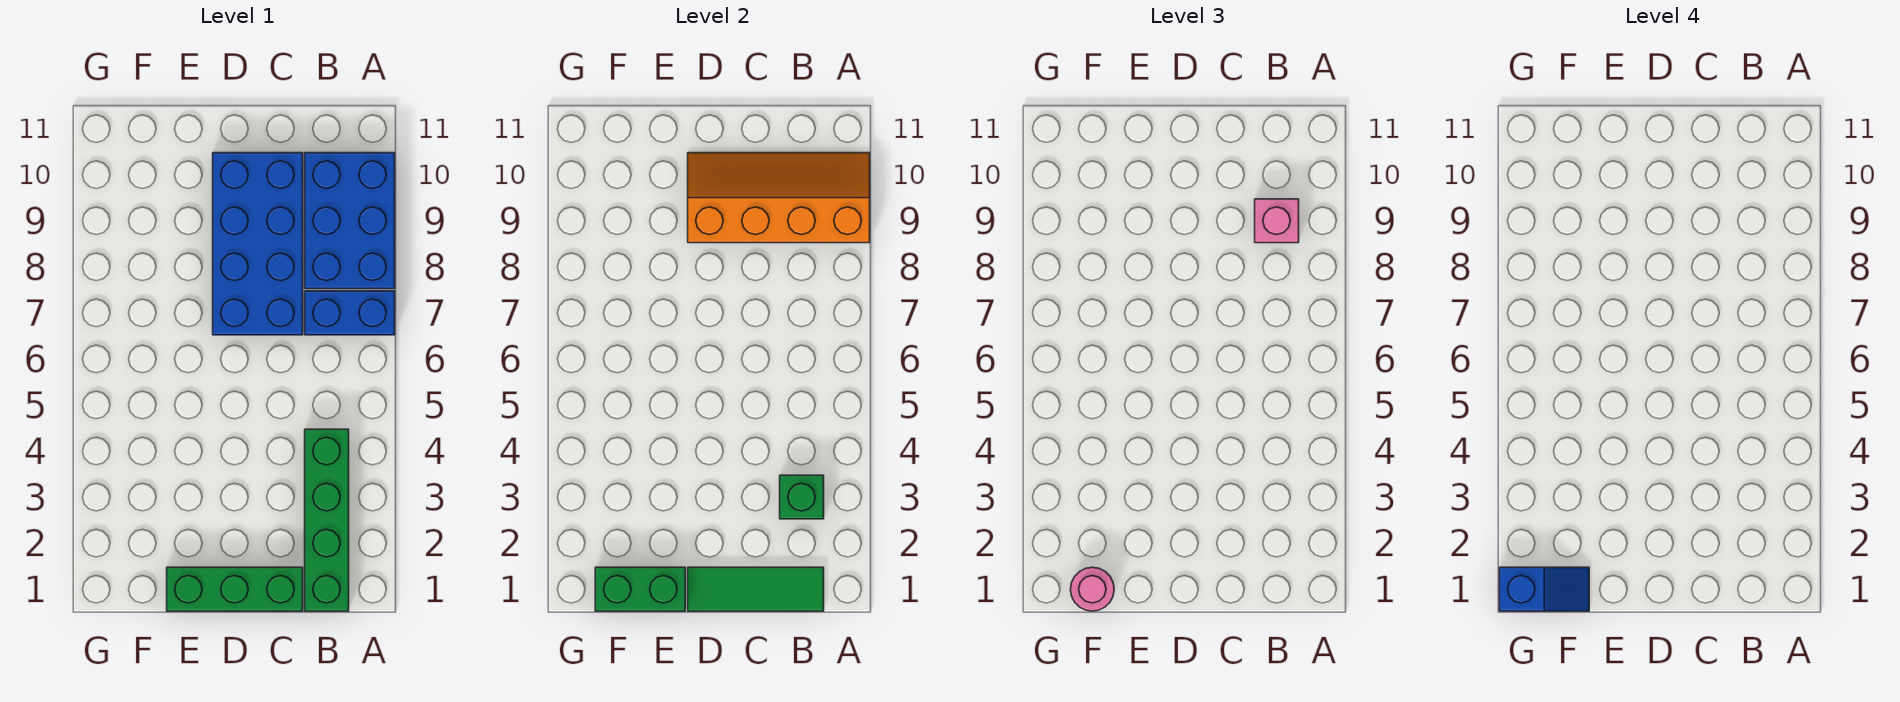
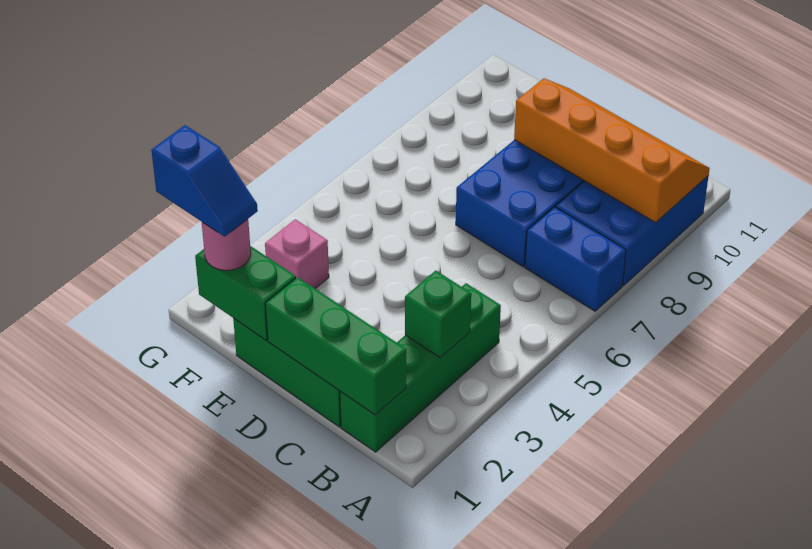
green 1x3 tile [688,567,824,611] -> green 1x3 brick [265,277,406,415]
pink 1x1 brick [1255,199,1299,243] -> pink 1x1 brick moved to [265,219,329,289]

